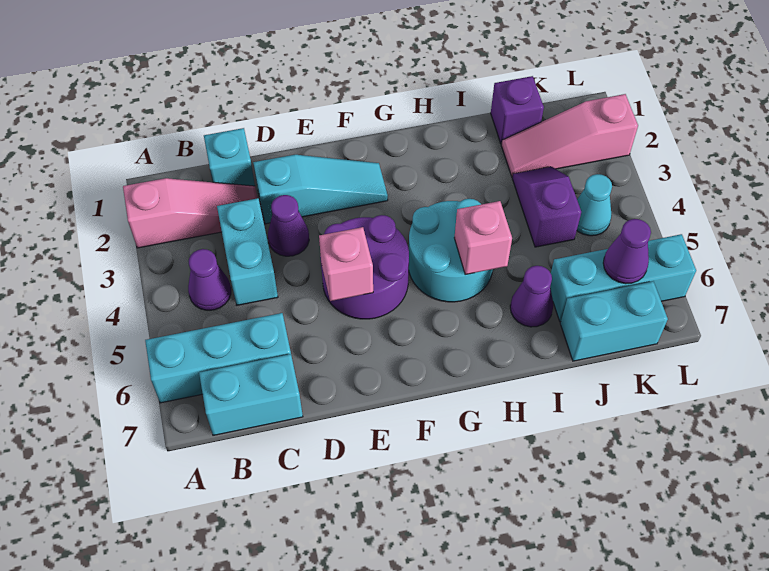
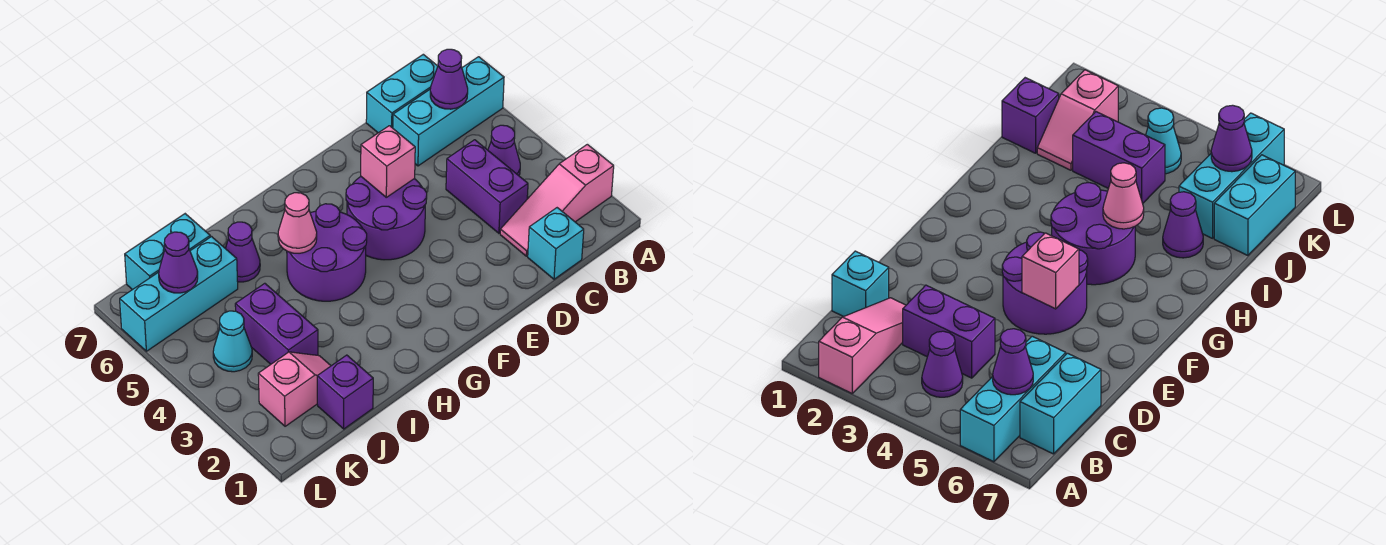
cyan 1x2 brick [217,198,278,305] -> purple 1x2 brick [446,140,528,233]
cyan 1x3 slope [253,155,388,224] -> none
purple 1x1 cone [268,195,309,256] -> purple 1x1 cone moved to [430,49,468,109]
cyan 2x2 round brick [409,199,493,302] -> purple 2x2 round brick [287,204,367,301]
pink 1x1 brick [454,201,512,275] -> pink 1x1 cone [278,193,317,253]
pink 1x3 slope [501,94,638,177] -> pink 1x2 slope [258,352,331,426]
purple 1x2 slope [512,167,581,247] -> purple 1x2 brick [235,283,318,364]

